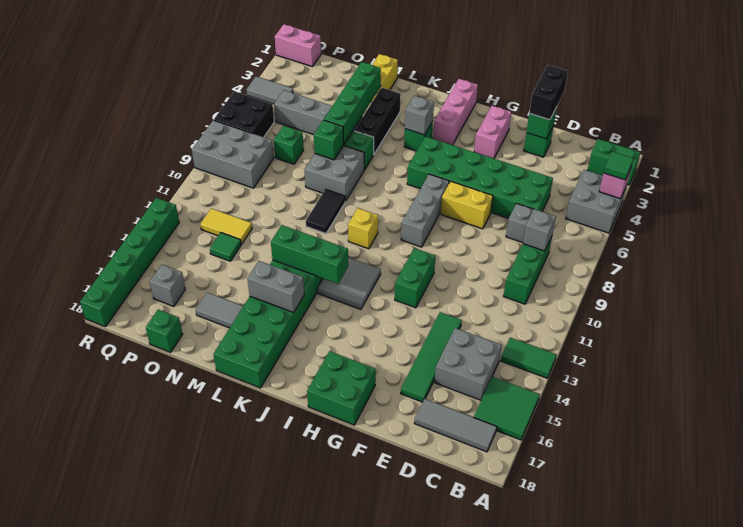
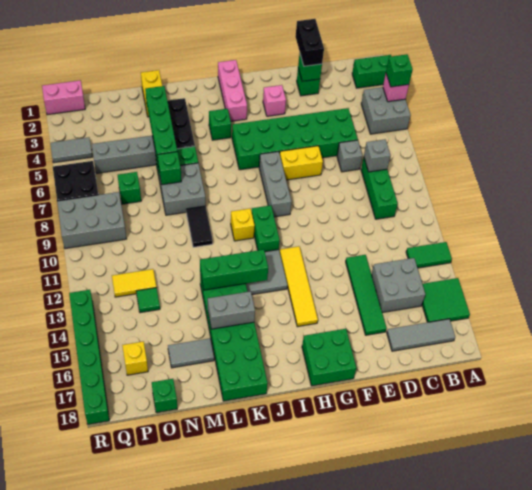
green 1x1 tile [604,152,634,180] -> green 1x1 brick [386,54,413,87]
pink 1x2 brick [474,106,511,158] -> pink 1x1 brick [263,85,286,116]
green 1x2 brick [395,248,435,308] -> green 1x2 brick moved to [252,205,280,252]
none -> yellow 1x4 tile [280,246,318,327]
grey 1x1 brick [405,96,434,135] -> none
grey 1x1 brick [150,265,185,306] -> yellow 1x1 brick [122,342,148,375]

